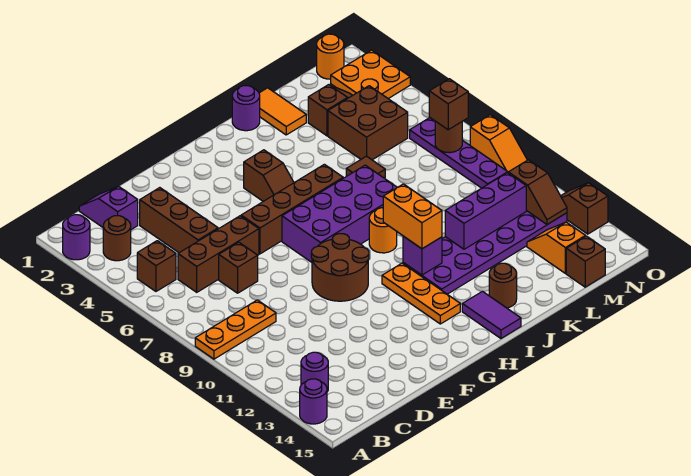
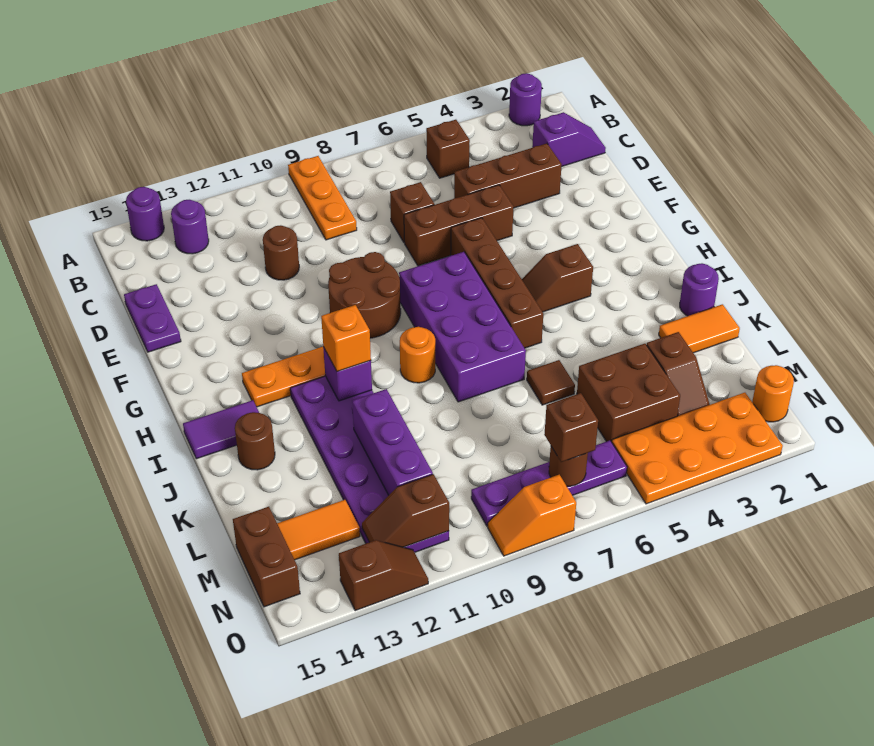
brown 1x1 round brick [103,216,131,261] -> brown 1x1 round brick moved to [263,225,299,280]
brown 1x3 brick [178,216,259,292] -> brown 1x3 brick turned to [404,185,514,266]
none -> purple 1x2 plate [124,284,181,352]
orange 1x2 brick [383,184,442,249] -> orange 1x1 brick [321,305,371,372]
orange 1x2 slope [527,222,585,273] -> orange 1x2 tile [277,500,360,560]
brown 1x1 brick [566,236,605,287] -> brown 1x2 brick [233,507,300,607]
orange 2x2 plate [331,50,410,99] -> orange 2x4 plate [612,393,783,504]

